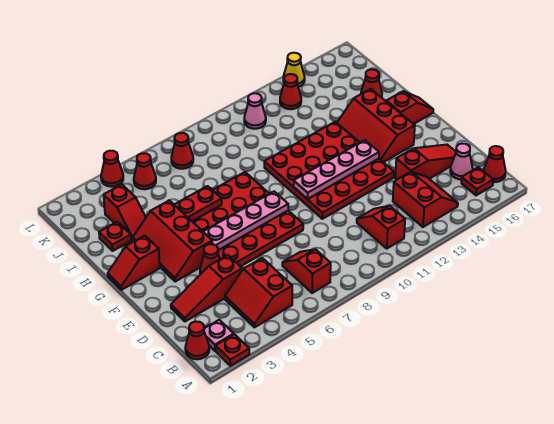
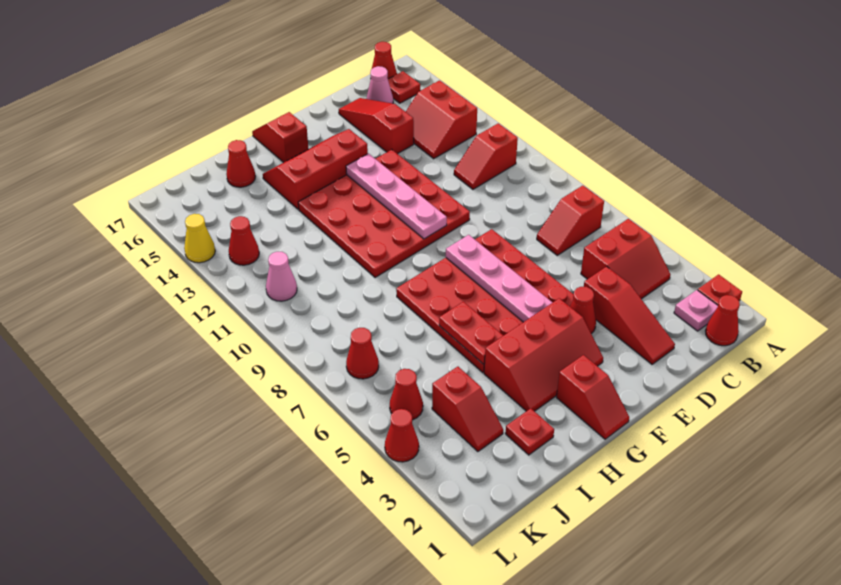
red 2x2 slope [393,172,458,227] -> red 2x2 slope turned to [406,80,477,159]
red 2x3 slope [337,89,415,162] -> red 2x3 slope turned to [263,129,368,210]
red 1x2 slope [104,185,146,240] -> red 1x2 slope turned to [432,367,503,452]

